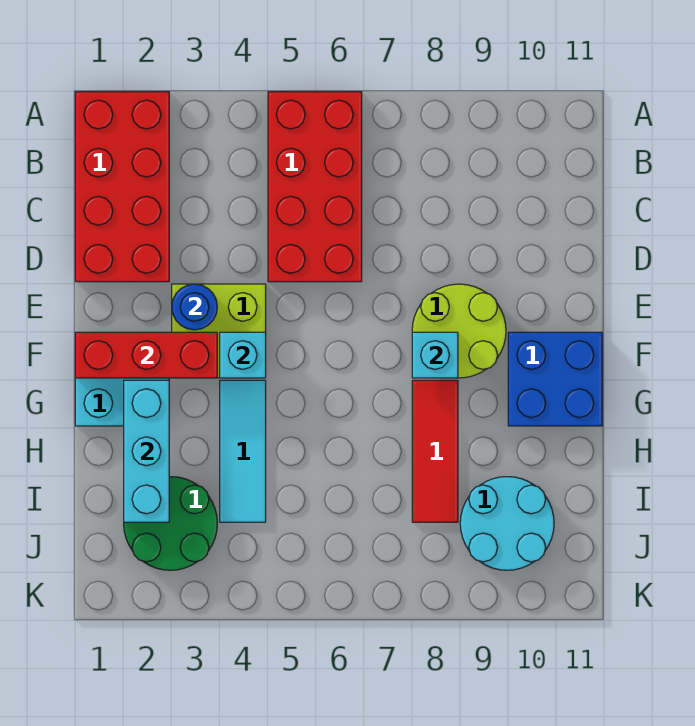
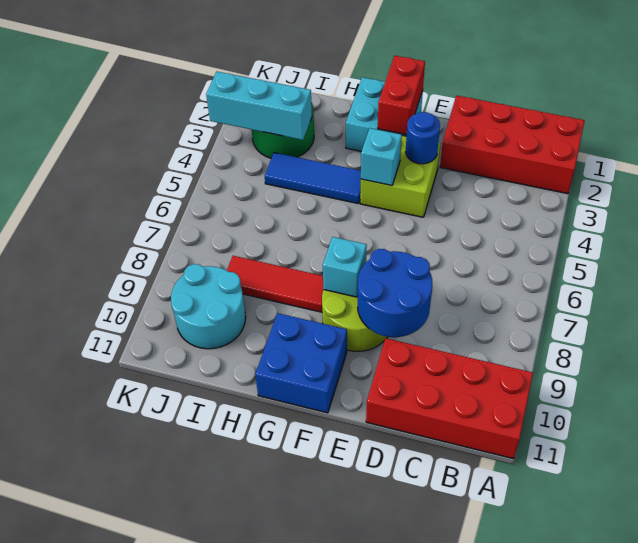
red 2x4 brick [268,92,362,282] -> red 2x4 brick moved to [366,338,533,459]
none -> blue 2x2 round brick [358,249,432,337]
red 1x3 brick [75,332,217,378] -> red 1x2 brick [378,56,425,135]
cyan 1x3 brick [124,380,169,522] -> cyan 1x3 brick moved to [206,72,312,140]
cyan 1x3 tile [220,380,266,522] -> blue 1x3 tile [265,153,361,204]

